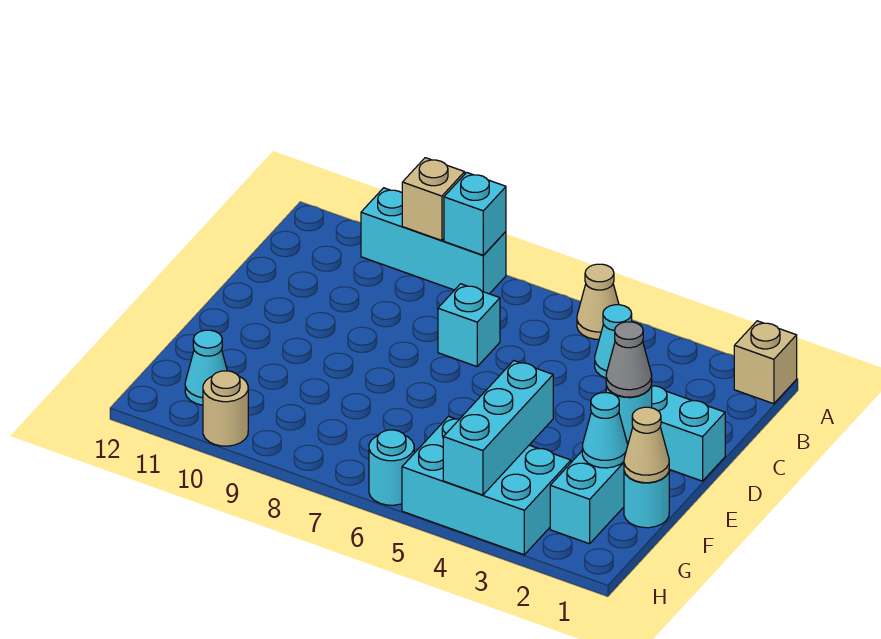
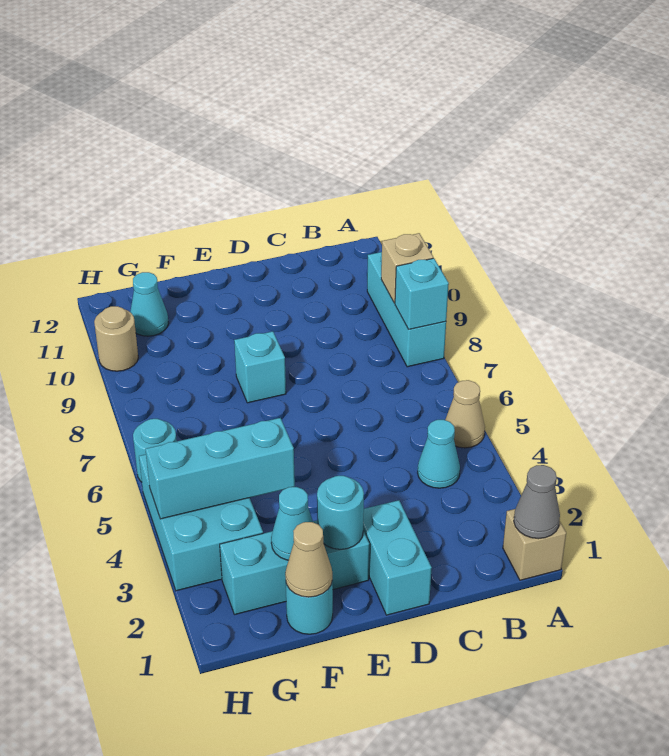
cyan 1x1 brick [438,284,500,366] -> cyan 1x1 brick moved to [234,331,286,403]
grey 1x1 cone [606,322,652,397] -> grey 1x1 cone moved to [514,465,560,539]

